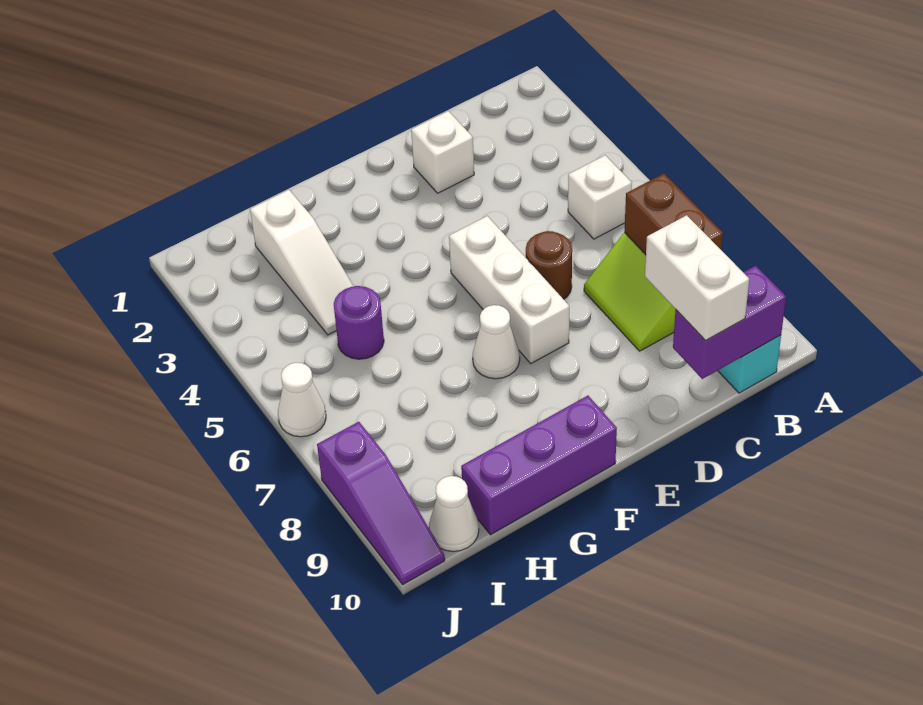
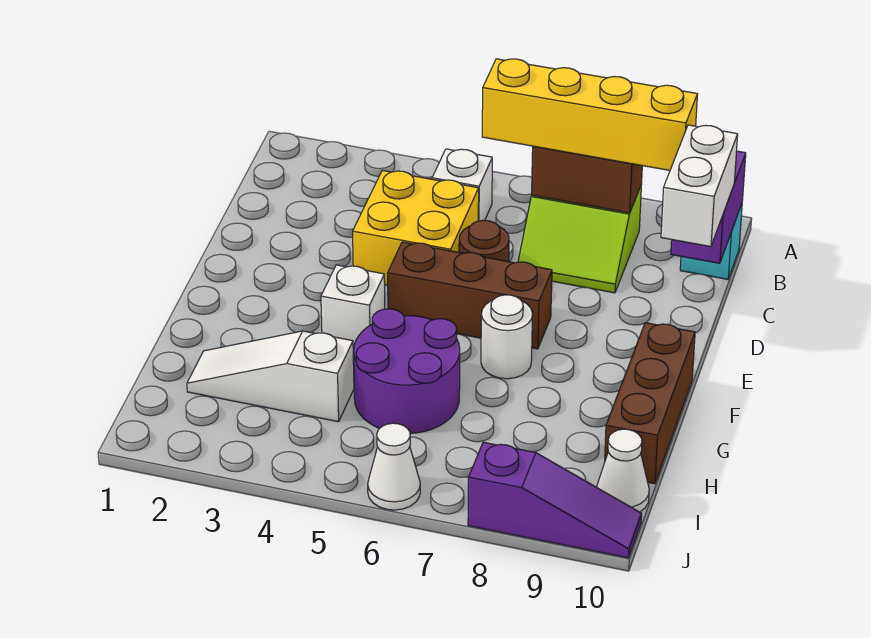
none -> yellow 1x4 brick [482,59,698,170]
none -> yellow 2x2 brick [353,170,479,285]
white 1x2 brick [645,215,749,340] -> white 1x2 brick turned to [661,125,738,247]
white 1x1 brick [411,111,474,193] -> white 1x1 brick moved to [321,265,385,350]
white 1x3 brick [449,216,569,363] -> brown 1x3 brick [388,242,552,349]
white 1x1 cone [473,305,520,379] -> white 1x1 round brick [481,295,533,379]
purple 1x3 brick [461,396,617,535] -> brown 1x3 brick [605,323,695,484]
white 1x3 slope [250,190,353,335] -> white 1x3 slope turned to [187,331,354,422]
purple 1x1 round brick [334,286,384,359] -> purple 2x2 round brick [353,309,460,433]

